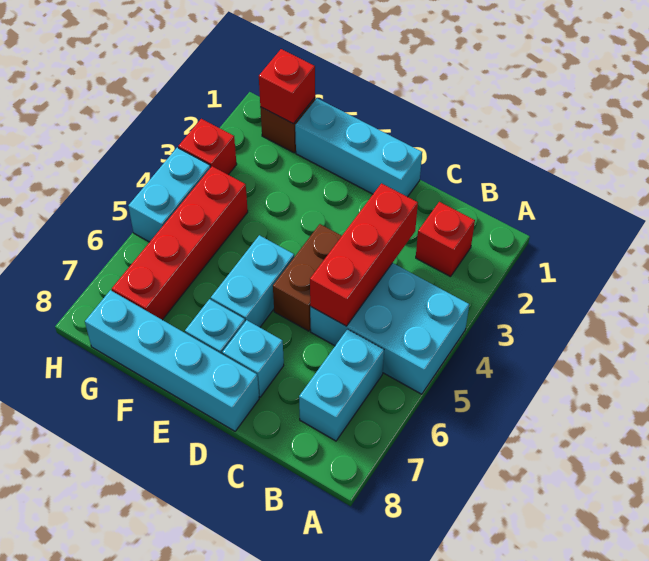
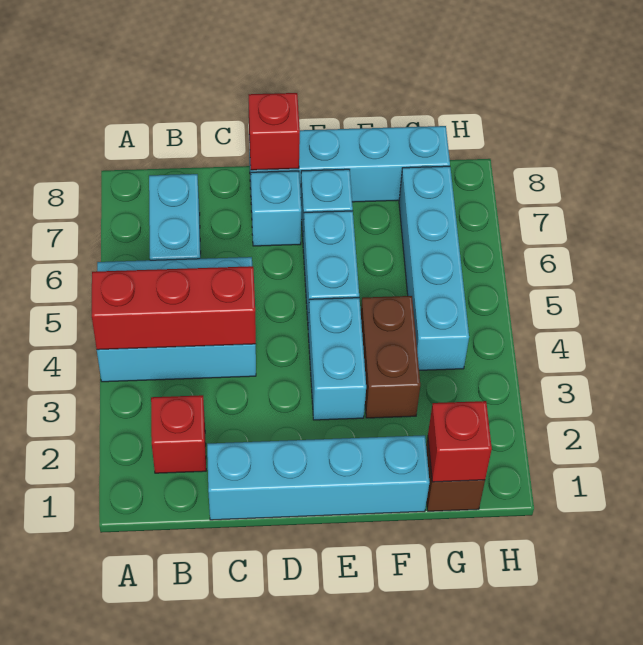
red 1x3 brick [310,183,418,326] -> red 1x3 brick turned to [92,266,256,350]
cyan 1x3 brick [295,98,422,197] -> cyan 1x4 brick [207,435,429,520]
brown 1x2 brick [273,224,341,331] -> brown 1x2 brick moved to [361,296,420,418]
red 1x4 brick [112,166,248,320] -> cyan 1x4 brick [399,166,469,370]
red 1x1 brick [178,119,237,175] -> red 1x1 brick moved to [249,93,300,170]
cyan 1x2 brick [128,148,211,242] -> cyan 1x2 brick moved to [308,298,366,420]

